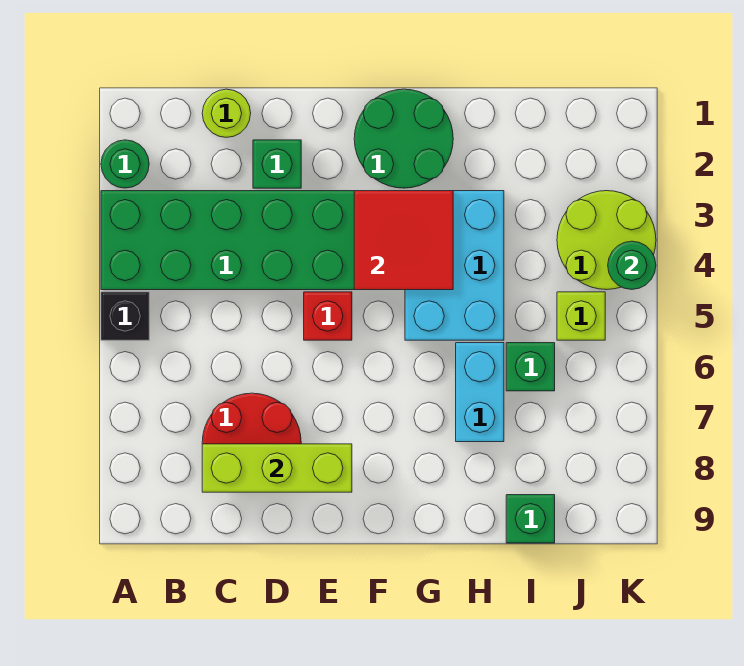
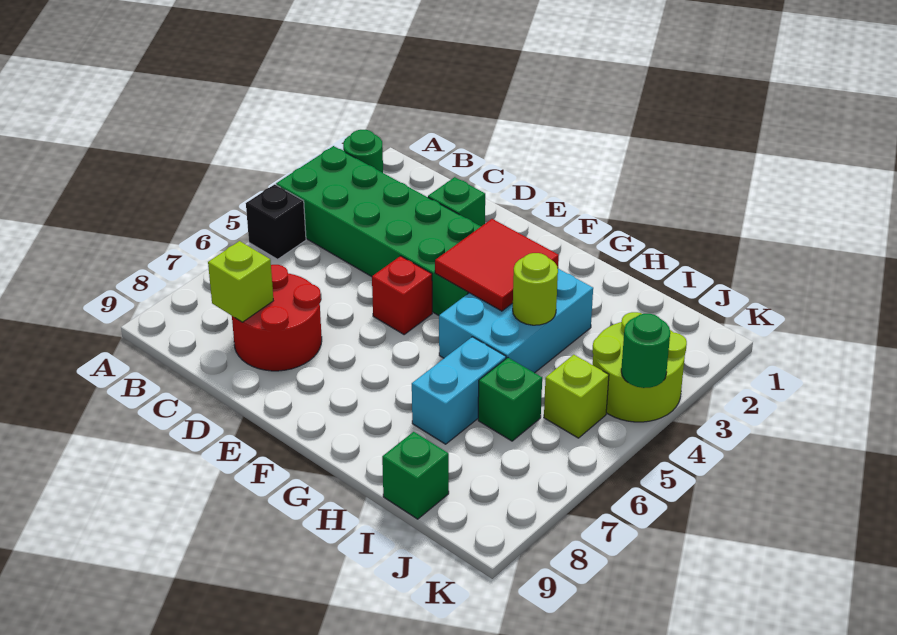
lime 1x1 round brick [202,89,251,137] -> lime 1x1 round brick moved to [513,253,558,325]
lime 1x3 brick [202,444,352,492] -> lime 1x1 brick [208,241,273,322]
green 2x2 round brick [354,89,453,188] -> none

